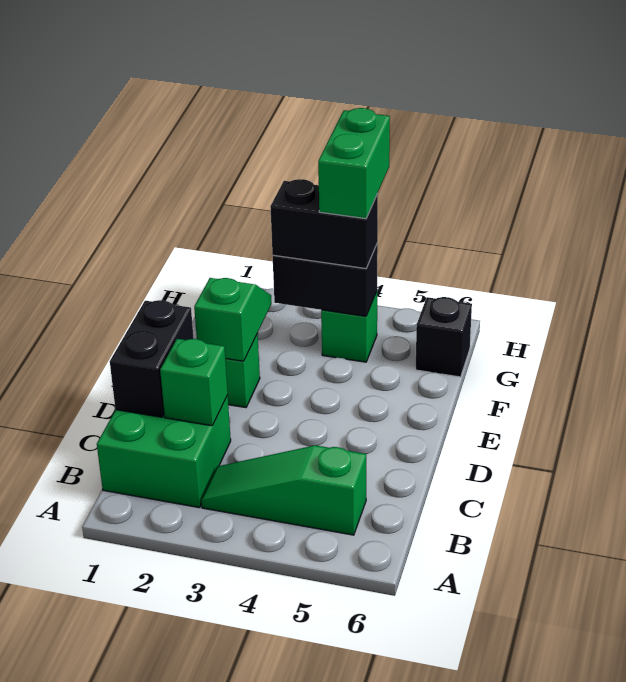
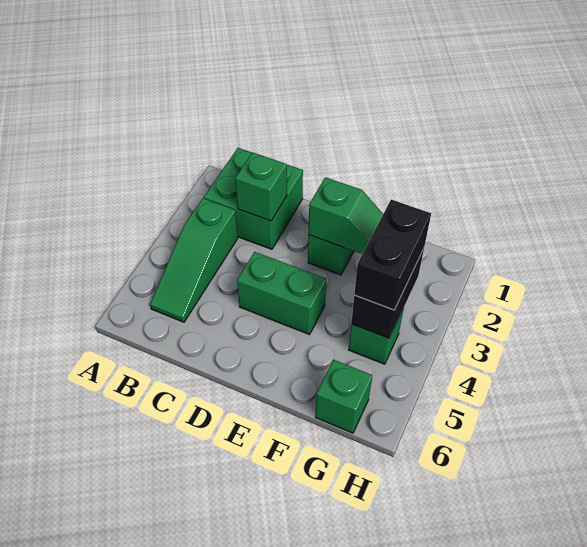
green 1x3 slope [201,445,366,535] -> green 1x3 slope turned to [150,198,238,322]
black 1x2 brick [110,300,194,417] -> none
green 1x2 brick [318,108,390,219] -> green 1x2 brick moved to [237,252,326,335]
black 1x1 brick [416,297,472,377] -> green 1x1 brick [315,360,372,433]

